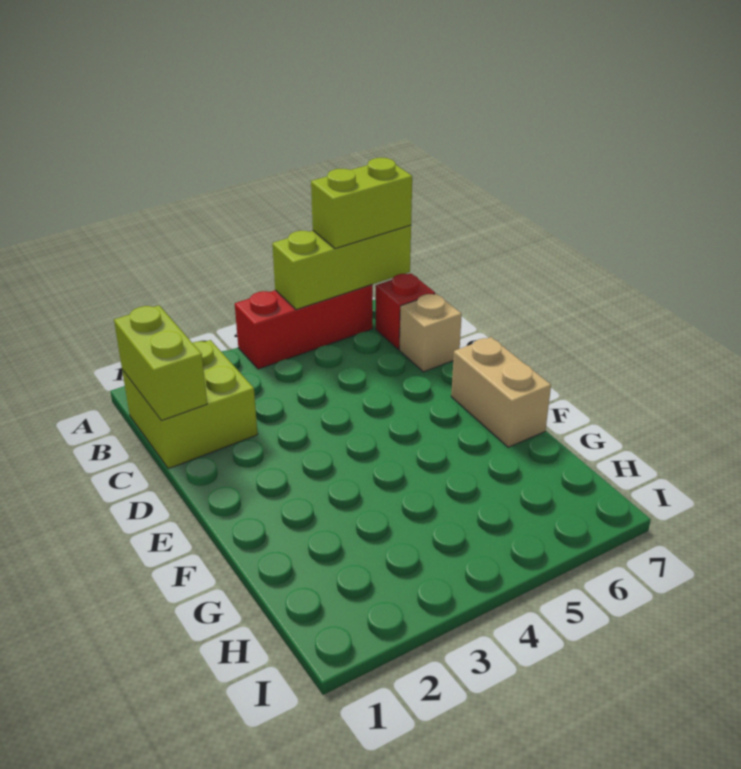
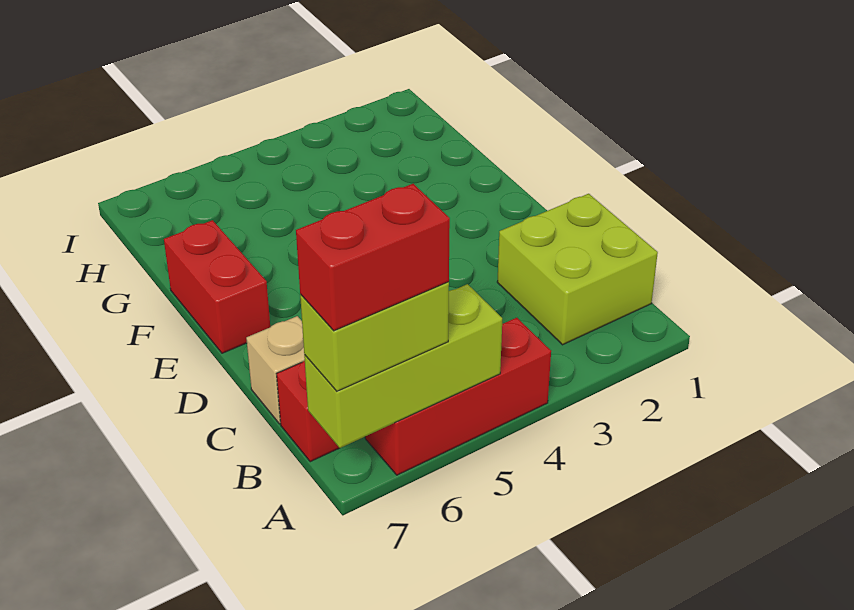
none -> red 1x2 brick [296,184,450,331]
lime 1x2 brick [114,305,207,421] -> none
tan 1x2 brick [451,337,551,447] -> red 1x2 brick [164,220,270,353]

